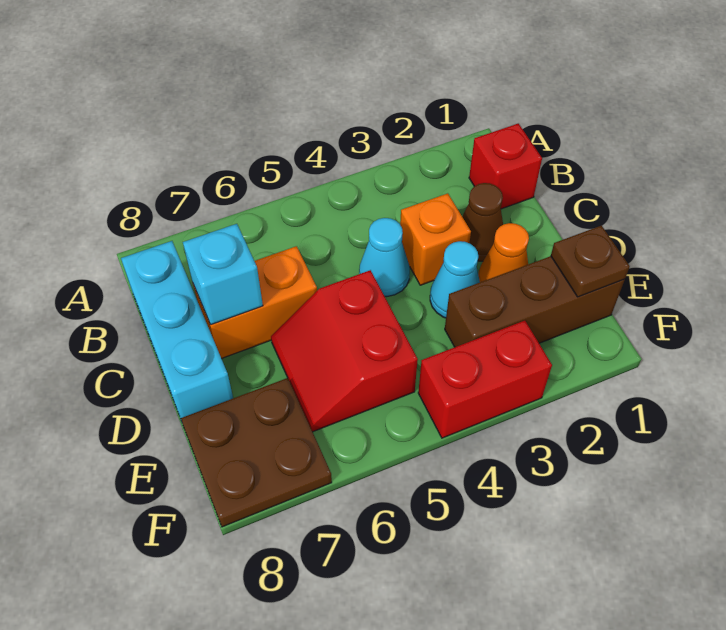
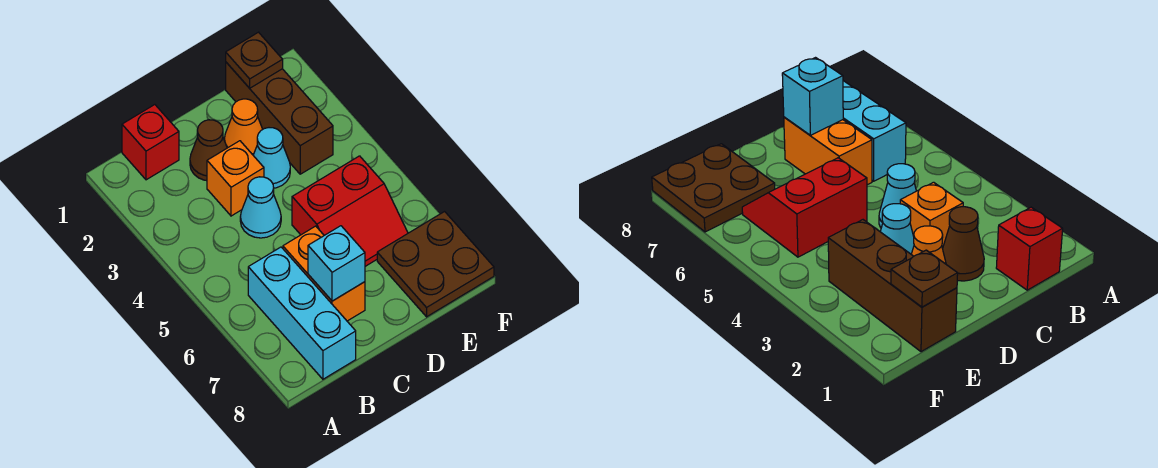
cyan 1x3 brick [121,241,233,421] -> cyan 1x3 brick turned to [248,247,356,379]
red 1x2 brick [418,321,552,438] -> none

